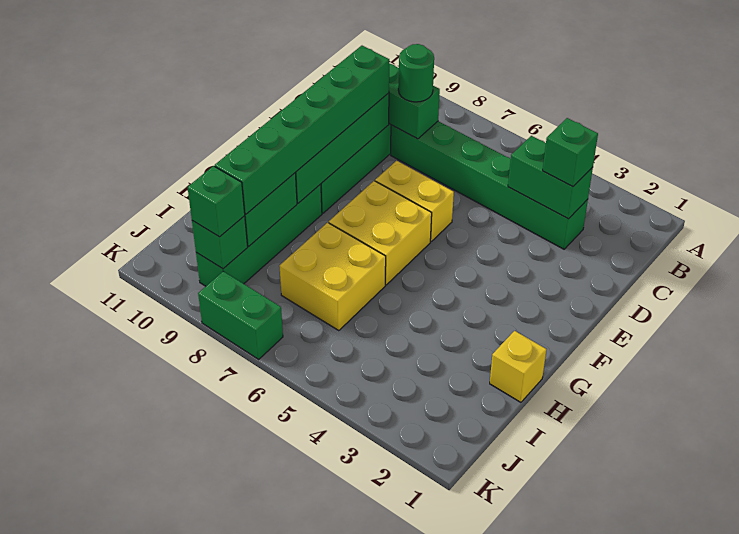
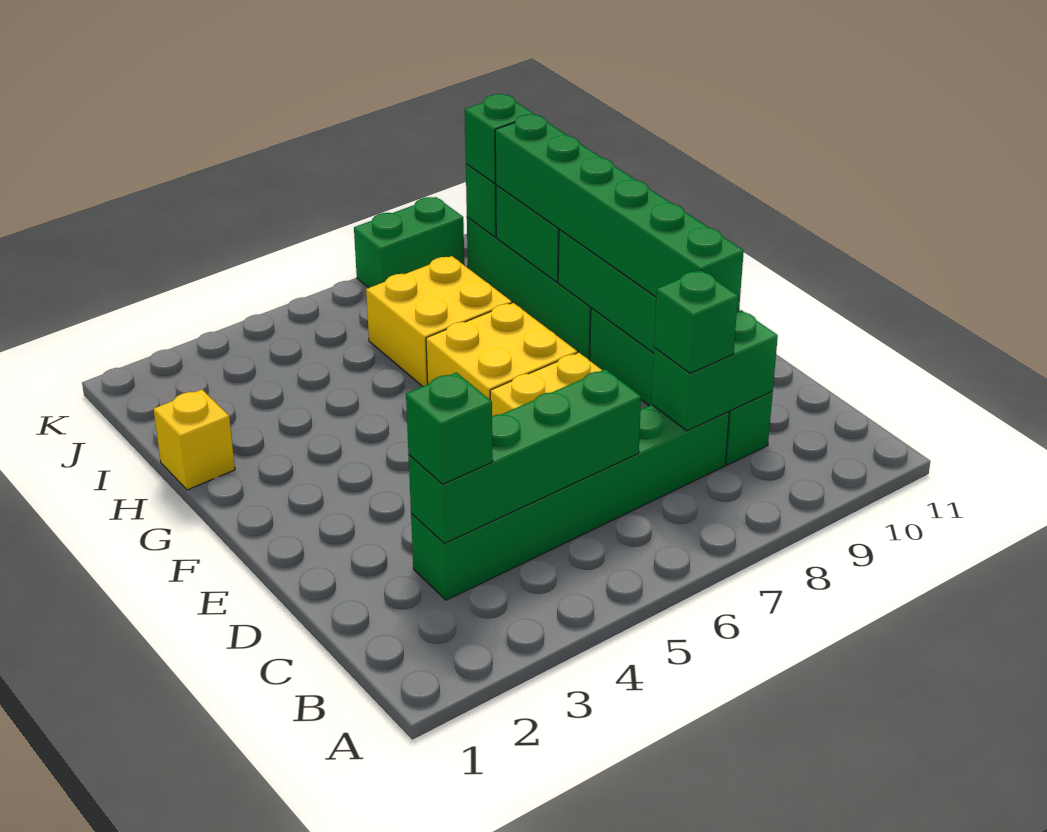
green 1x2 brick [508,136,593,219] -> green 1x4 brick [409,369,641,544]
green 1x1 round brick [398,44,434,102] -> green 1x1 brick [654,270,738,373]

